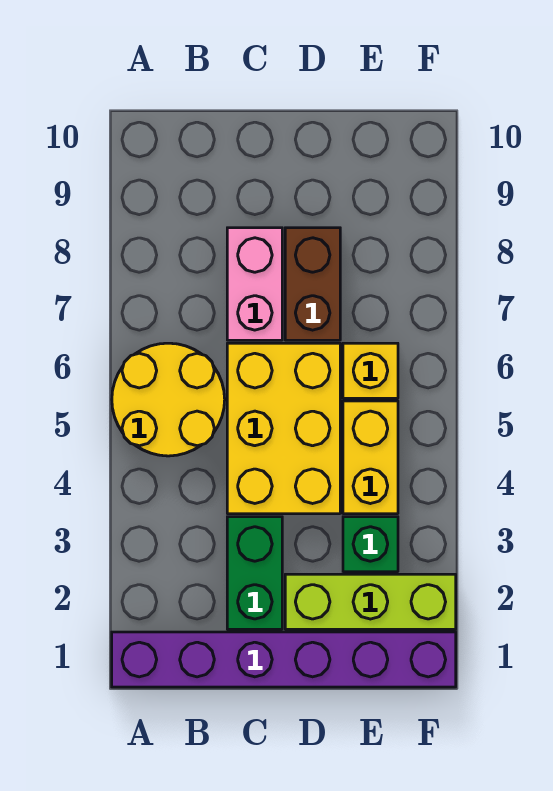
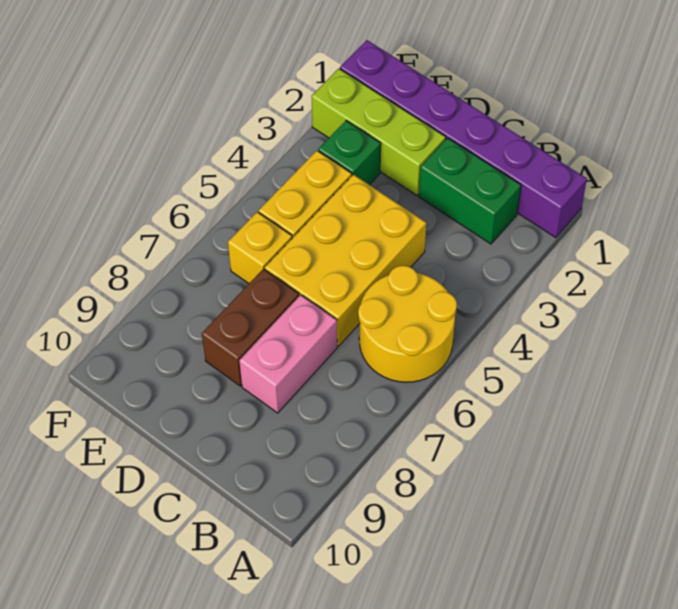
green 1x2 brick [227,517,282,629] -> green 1x2 brick turned to [419,138,521,244]

